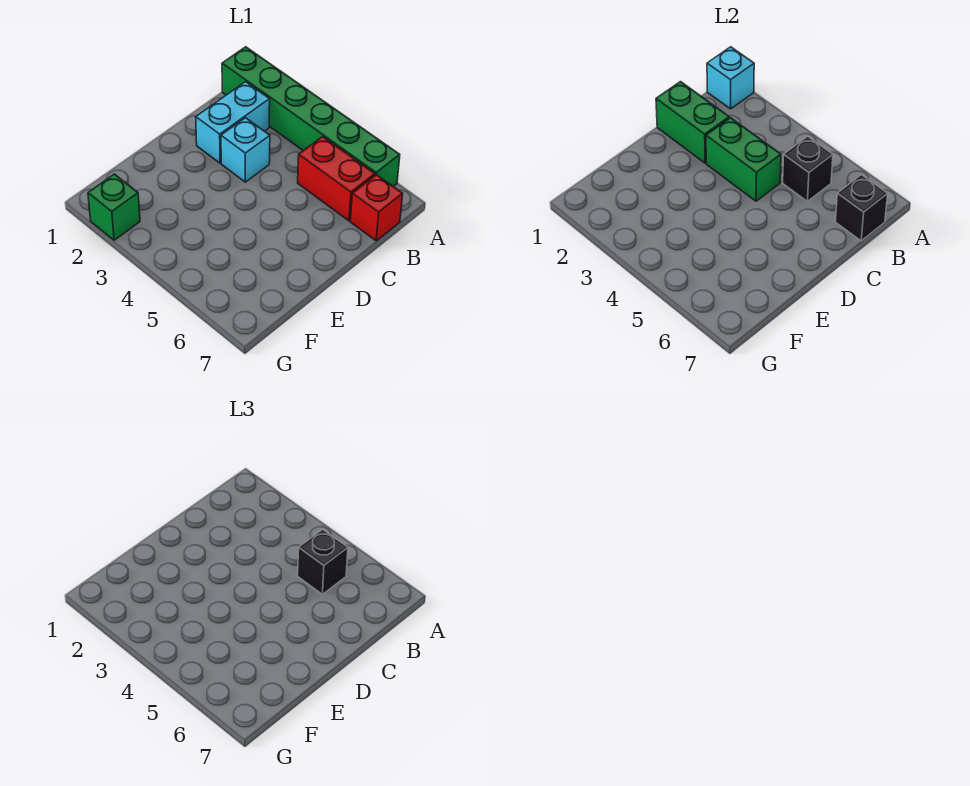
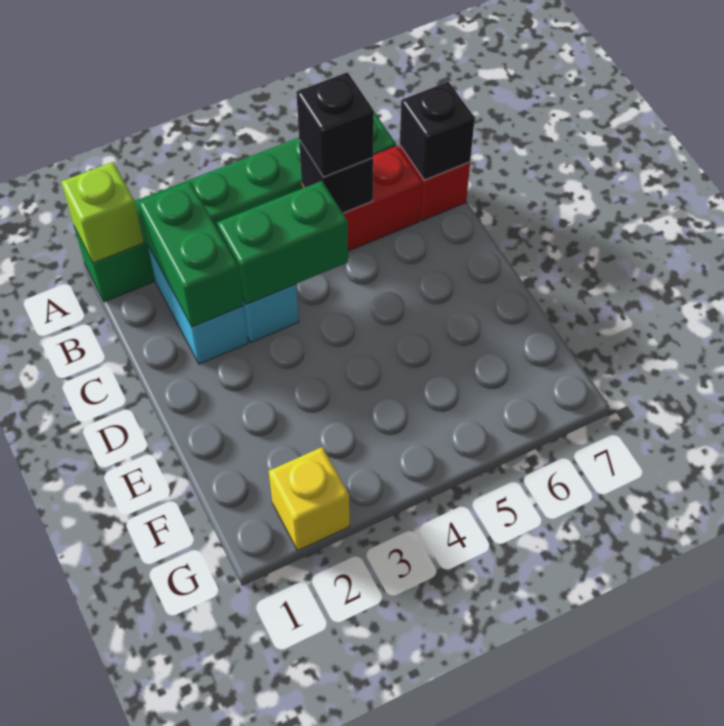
cyan 1x1 brick [707,47,754,109] -> lime 1x1 brick [61,162,144,263]
green 1x2 brick [656,82,729,163] -> green 1x2 brick turned to [138,182,243,327]
green 1x1 brick [88,174,140,240] -> yellow 1x1 brick [269,447,350,551]

